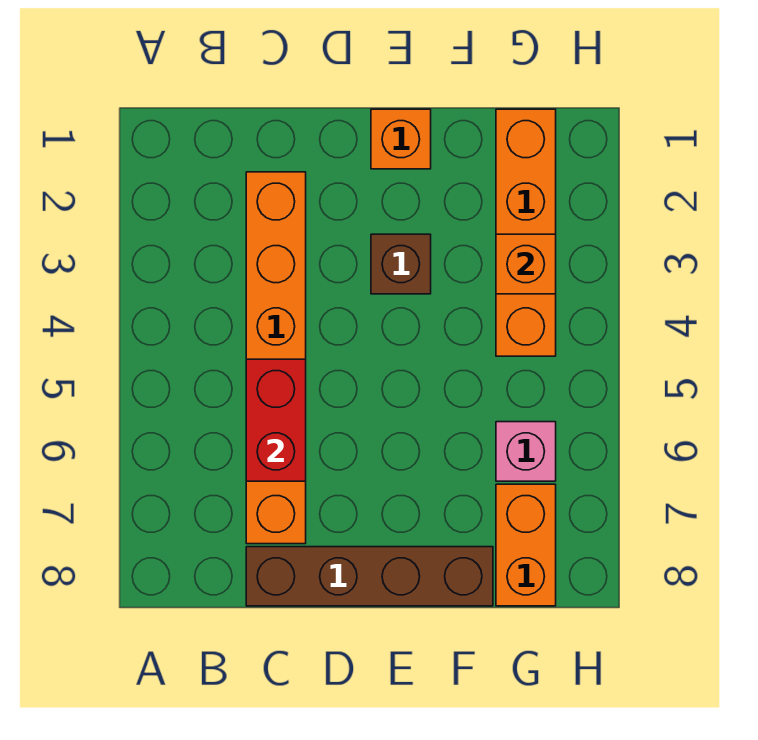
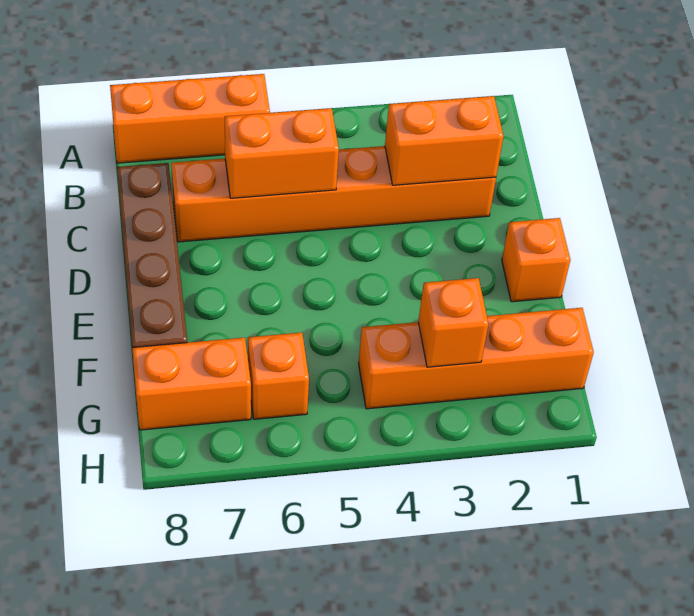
none -> orange 1x3 brick [110,74,270,163]
none -> orange 1x2 brick [385,96,504,185]
red 1x2 brick [246,359,306,481] -> orange 1x2 brick [225,108,339,198]
brown 1x1 brick [371,234,431,294] -> none
pink 1x1 brick [496,422,556,481] -> orange 1x1 brick [248,333,309,419]

